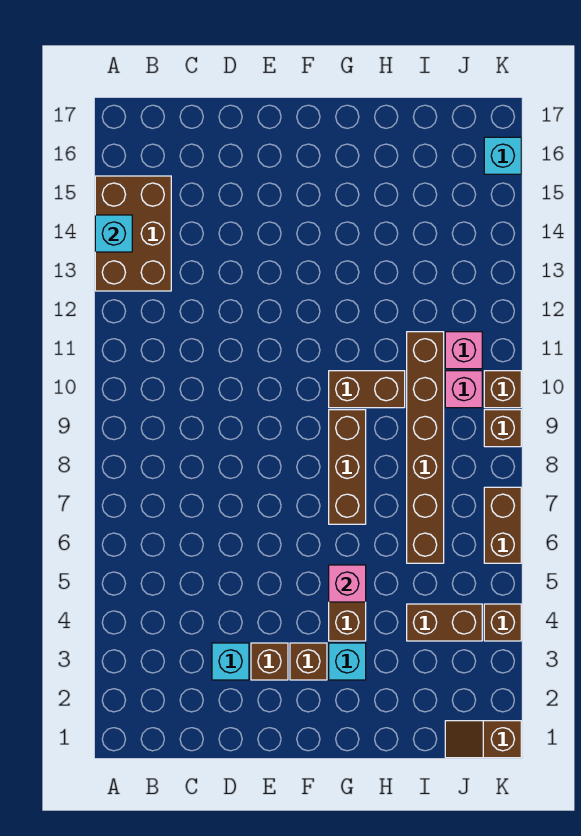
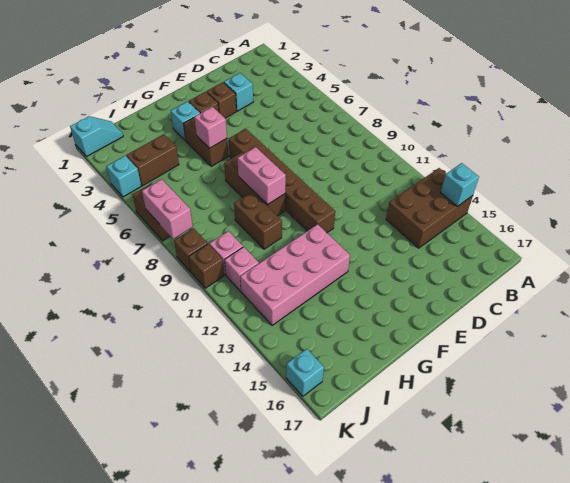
brown 2x3 brick [95,176,171,291] -> brown 2x3 brick turned to [386,168,473,248]
none -> pink 1x2 brick [237,147,286,205]
brown 1x2 brick [329,371,405,408] -> brown 1x2 brick turned to [234,192,282,249]
none -> pink 2x4 brick [240,224,350,325]
brown 1x6 brick [407,332,444,563] -> brown 1x6 brick moved to [229,129,335,233]
brown 1x2 slope [445,721,521,758] -> cyan 1x2 slope [70,116,123,157]
brown 1x1 brick [484,604,521,641] -> cyan 1x1 brick [107,156,141,197]
none -> pink 1x2 brick [142,179,193,239]

